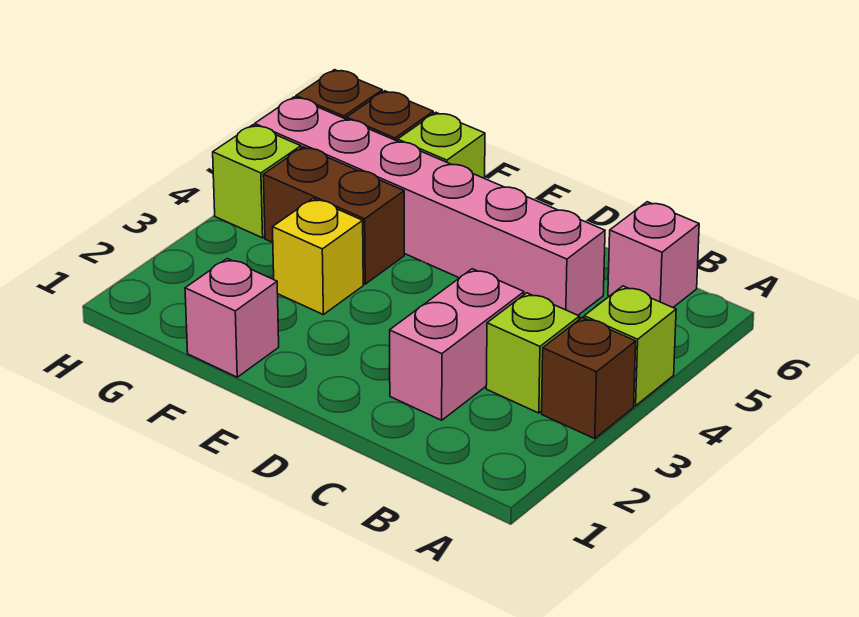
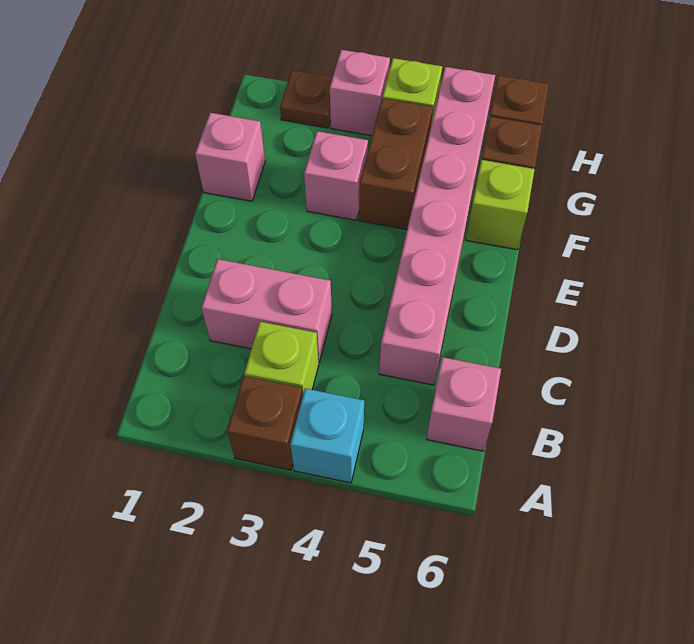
lime 1x1 brick [584,286,676,406] -> cyan 1x1 brick [290,388,364,483]
yellow 1x1 brick [273,199,363,315] -> pink 1x1 brick [304,131,368,220]
none -> brown 1x1 plate [280,70,333,128]
none -> pink 1x1 brick [330,50,390,136]

